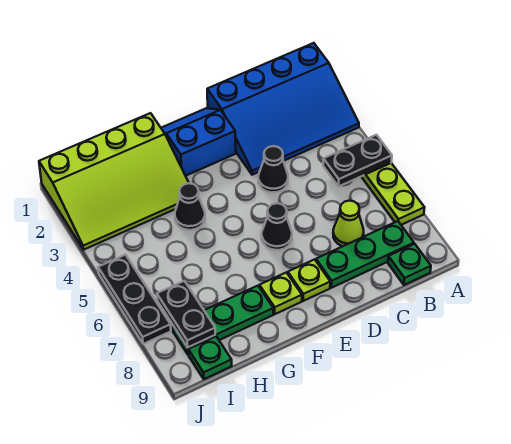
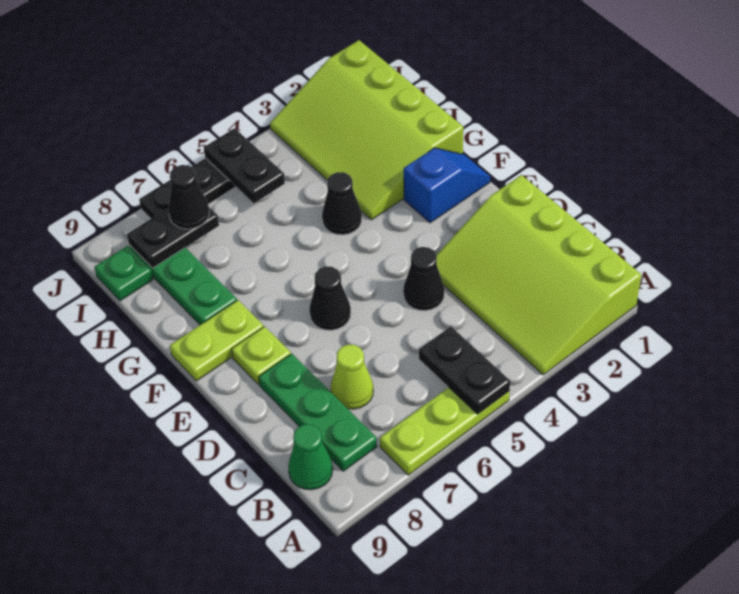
blue 3x4 slope [207,43,359,175] -> lime 3x4 slope [437,175,641,375]
green 1x1 plate [388,244,431,285] -> green 1x1 cone [288,424,333,490]
blue 2x2 slope [161,108,236,176] -> blue 1x2 slope [404,148,490,223]
lime 1x1 plate [259,272,302,314] -> lime 1x2 plate [170,300,264,381]
none -> black 1x2 plate [204,128,285,203]
none -> black 1x1 cone [168,165,209,229]

